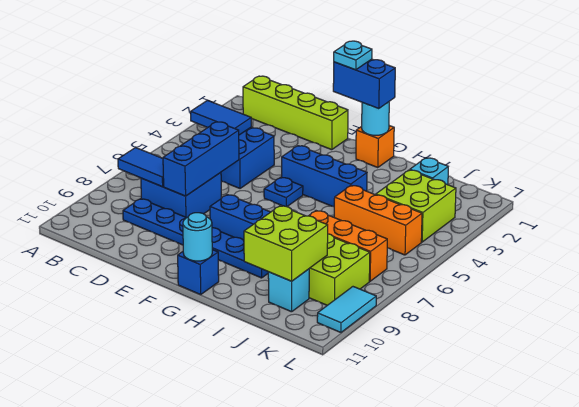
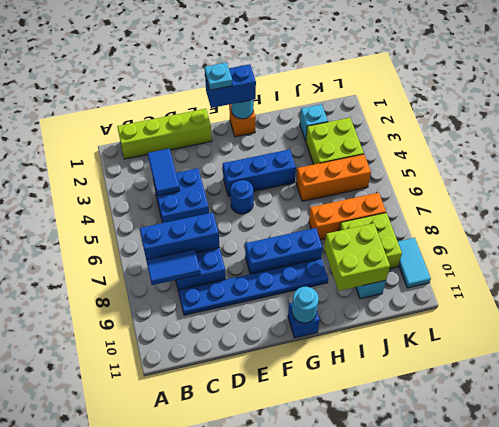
blue 1x2 tile [191,100,251,135] -> blue 1x2 tile turned to [148,149,180,196]
blue 1x3 brick [163,122,239,196] -> blue 1x3 brick turned to [140,213,220,260]
blue 1x1 plate [264,177,303,207] -> blue 1x1 round brick [231,180,253,214]

